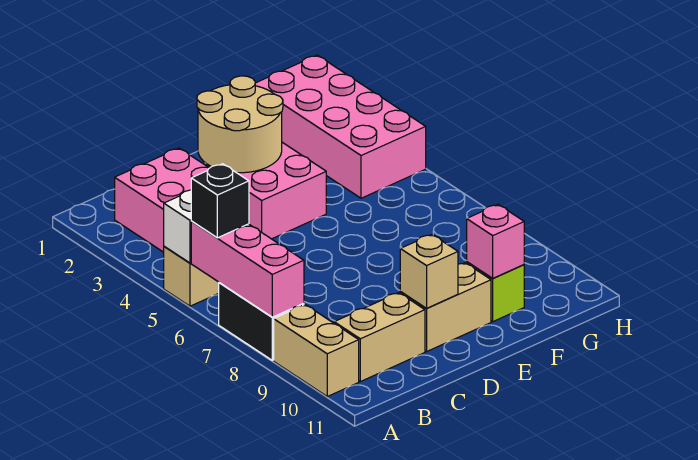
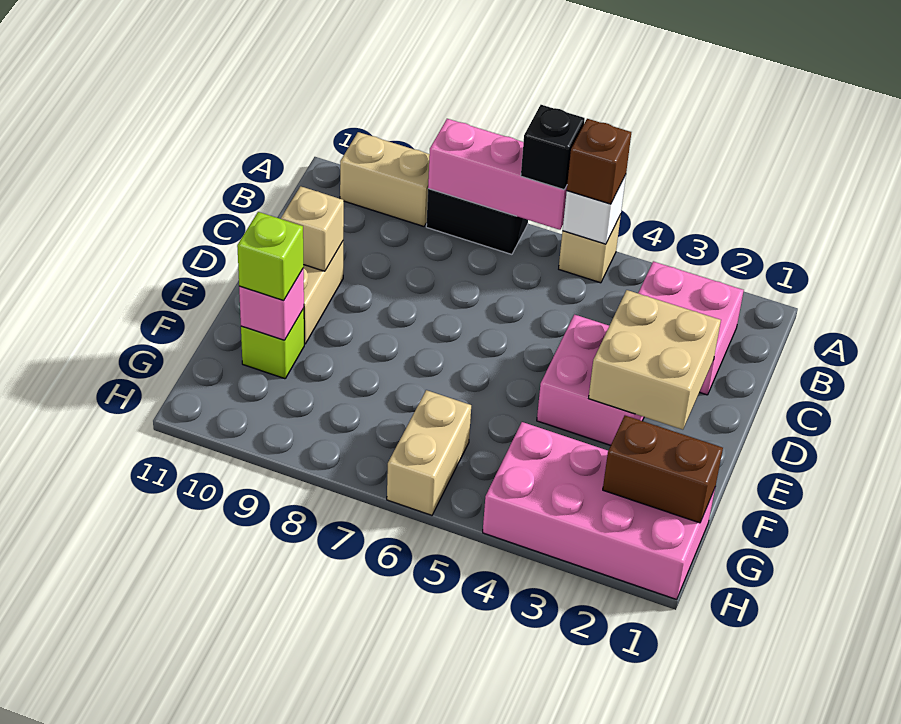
none -> brown 1x1 brick [567,119,631,204]
tan 1x2 brick [334,293,425,382] -> tan 1x2 brick moved to [387,390,471,515]
tan 2x2 round brick [197,76,283,173] -> tan 2x2 brick [589,290,721,430]
none -> lime 1x1 brick [237,212,304,300]
none -> brown 1x2 brick [603,416,723,523]

